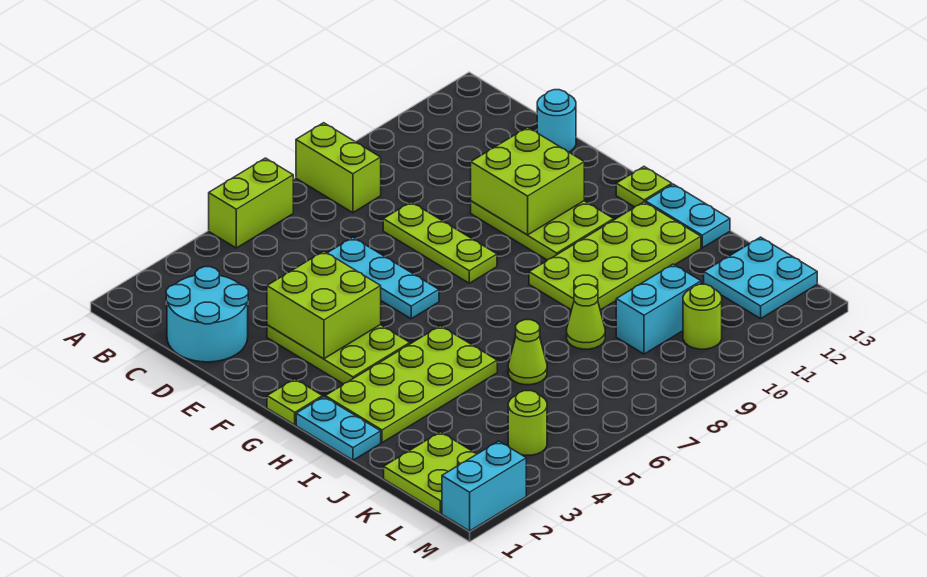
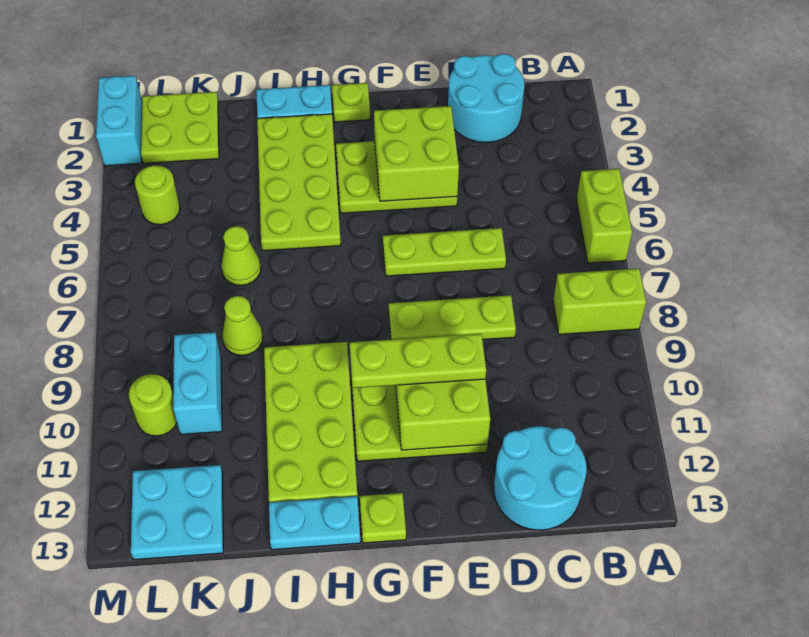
cyan 1x3 plate [328,237,439,319] -> lime 1x3 plate [383,228,506,276]
cyan 1x1 round brick [537,90,576,152] -> cyan 2x2 round brick [494,426,587,530]
none -> lime 1x3 plate [350,334,486,388]

